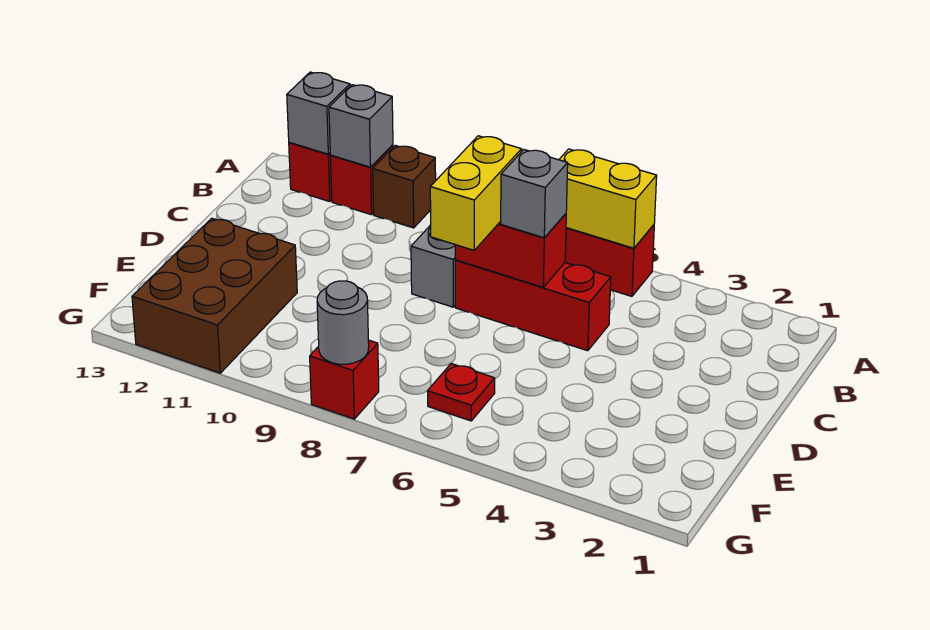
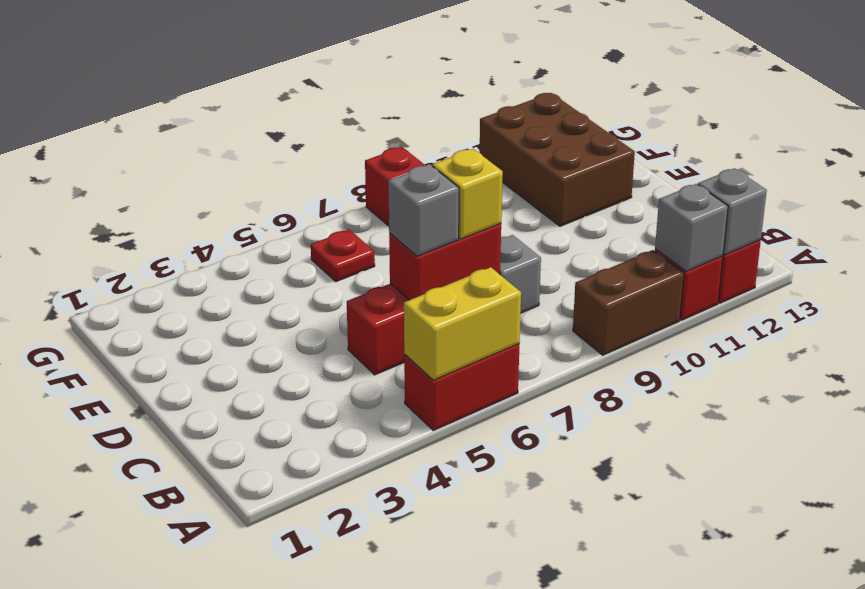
brown 1x1 brick [373,145,436,228] -> brown 1x2 brick [573,250,684,355]
yellow 1x2 brick [430,136,522,250] -> yellow 1x1 brick [432,149,503,239]
grey 1x1 round brick [317,281,369,364] -> none

